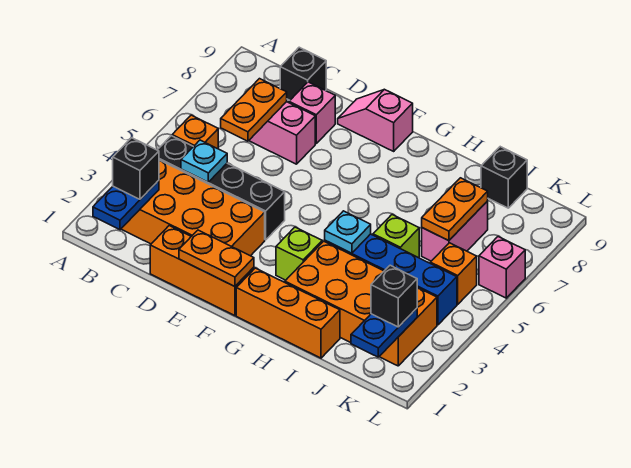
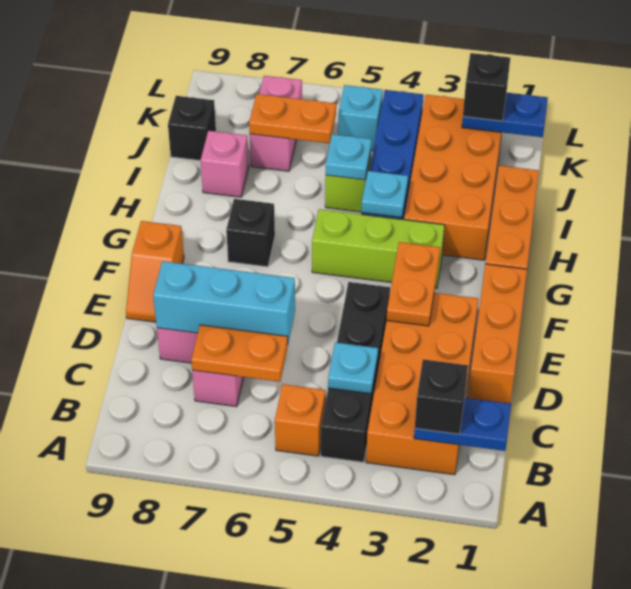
black 1x1 brick [280,47,326,100] -> black 1x1 brick moved to [226,199,275,267]
none -> cyan 1x3 brick [153,261,295,343]
orange 1x2 plate [179,230,254,286] -> orange 1x2 plate moved to [386,242,440,326]
pink 1x2 slope [338,89,413,151] -> orange 1x2 slope [126,221,184,322]
lime 1x1 brick [276,227,322,280] -> lime 1x3 brick [312,209,445,288]
none -> cyan 1x1 plate [326,134,372,180]
pink 1x2 brick [422,201,488,261] -> pink 1x2 brick turned to [250,76,302,171]
orange 1x1 brick [430,243,477,304] -> cyan 1x1 brick [338,85,383,150]
pink 1x1 brick [479,237,525,298] -> pink 1x1 brick moved to [201,131,249,197]

